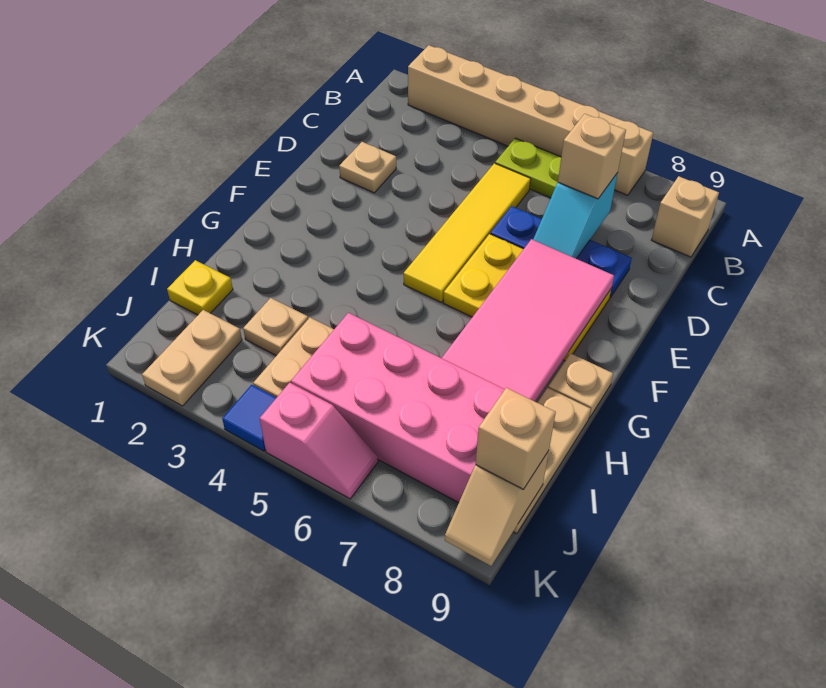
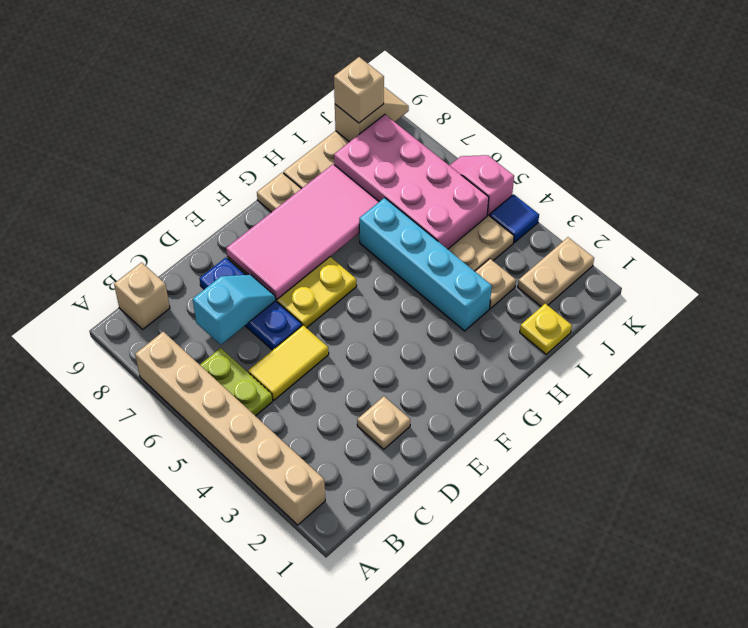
yellow 1x4 tile [404,163,531,302] -> yellow 1x2 tile [248,325,329,400]
tan 1x1 brick [558,114,626,199] -> none
none -> cyan 1x4 brick [359,198,492,331]

